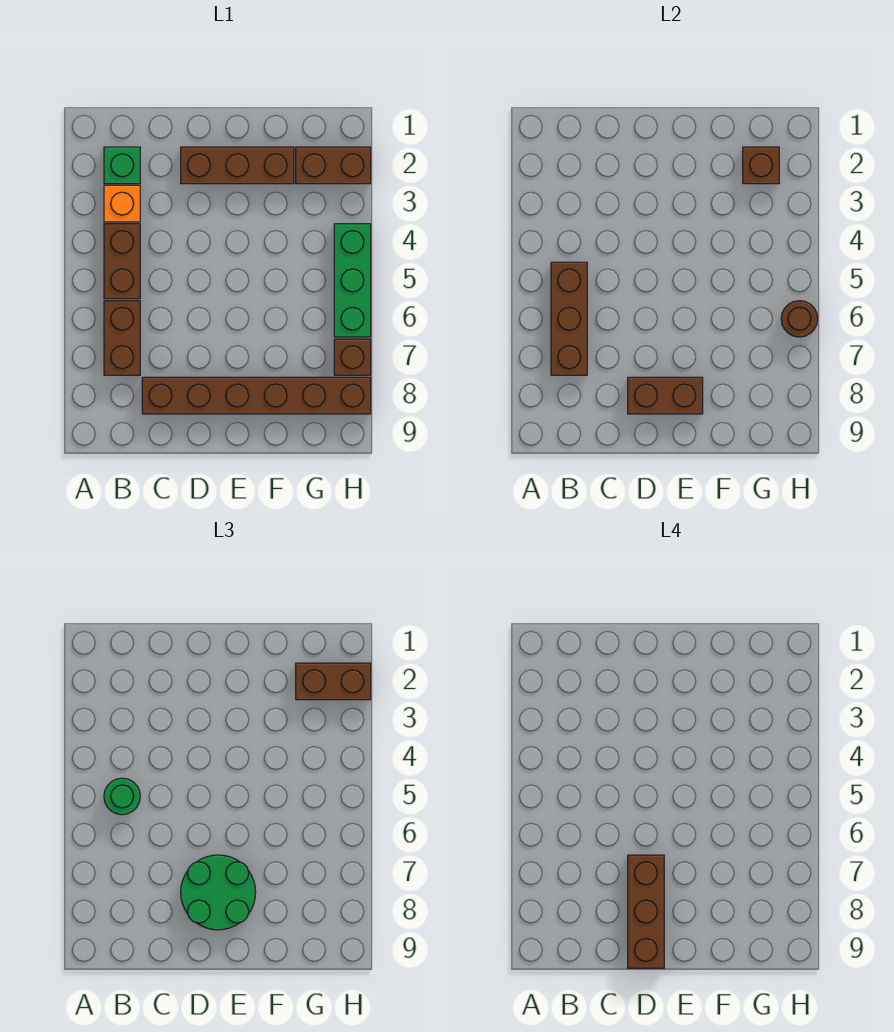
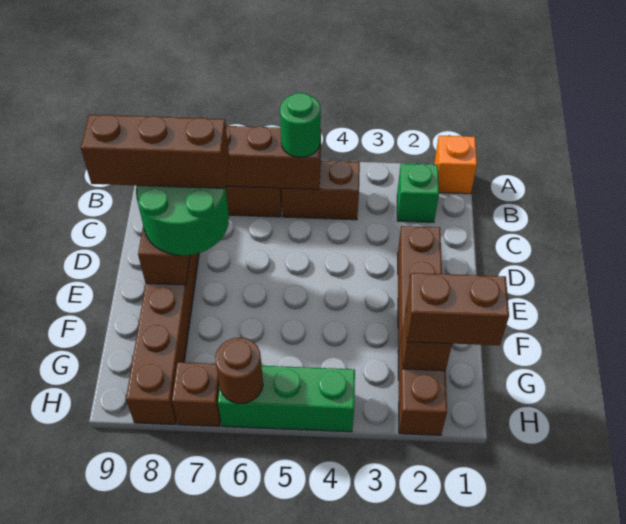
orange 1x1 brick [104,185,140,222] -> orange 1x1 brick moved to [434,136,477,194]
brown 1x2 brick [296,663,371,700] -> brown 1x2 brick turned to [406,273,509,345]

